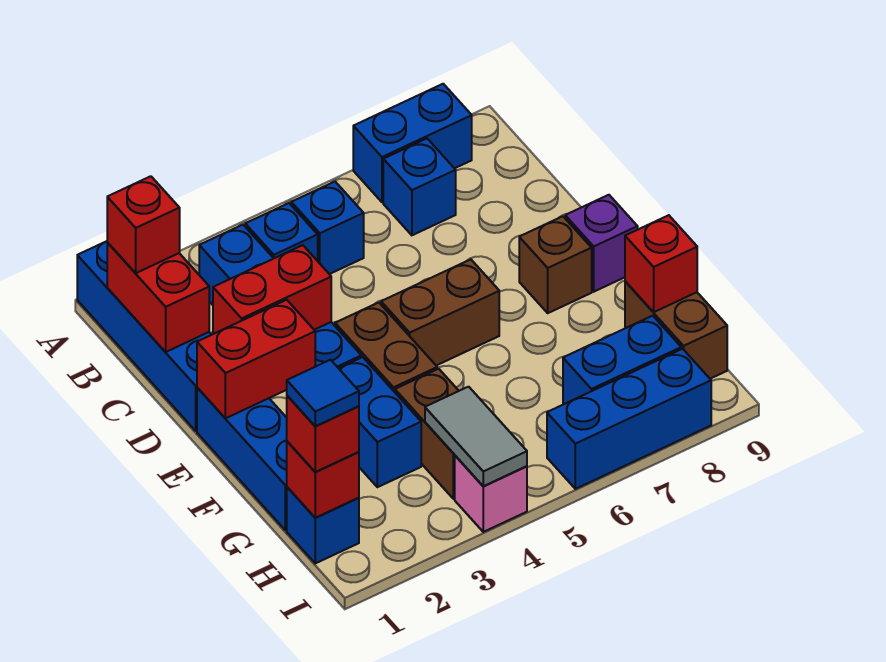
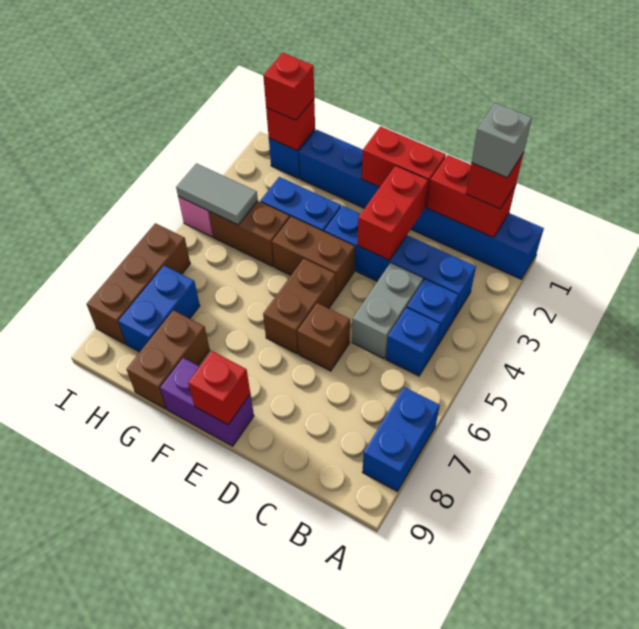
none -> grey 1x1 brick [472,103,532,178]
blue 1x1 brick [383,139,456,235] -> none
none -> grey 1x2 brick [352,263,423,358]
red 1x2 brick [197,300,315,418] -> red 1x2 brick turned to [362,126,446,207]
brown 1x1 brick [519,216,592,313] -> brown 1x1 brick moved to [297,303,350,371]
purple 1x1 brick [565,195,638,292] -> purple 1x2 brick [160,358,254,446]
brown 1x2 brick [625,282,727,379] -> brown 1x2 brick turned to [127,310,210,409]
red 1x1 brick [625,215,697,312] -> red 1x1 brick moved to [188,351,250,425]
blue 1x1 tile [287,360,359,426] -> none
blue 1x3 brick [547,349,711,489] -> brown 1x3 brick [87,223,190,344]

